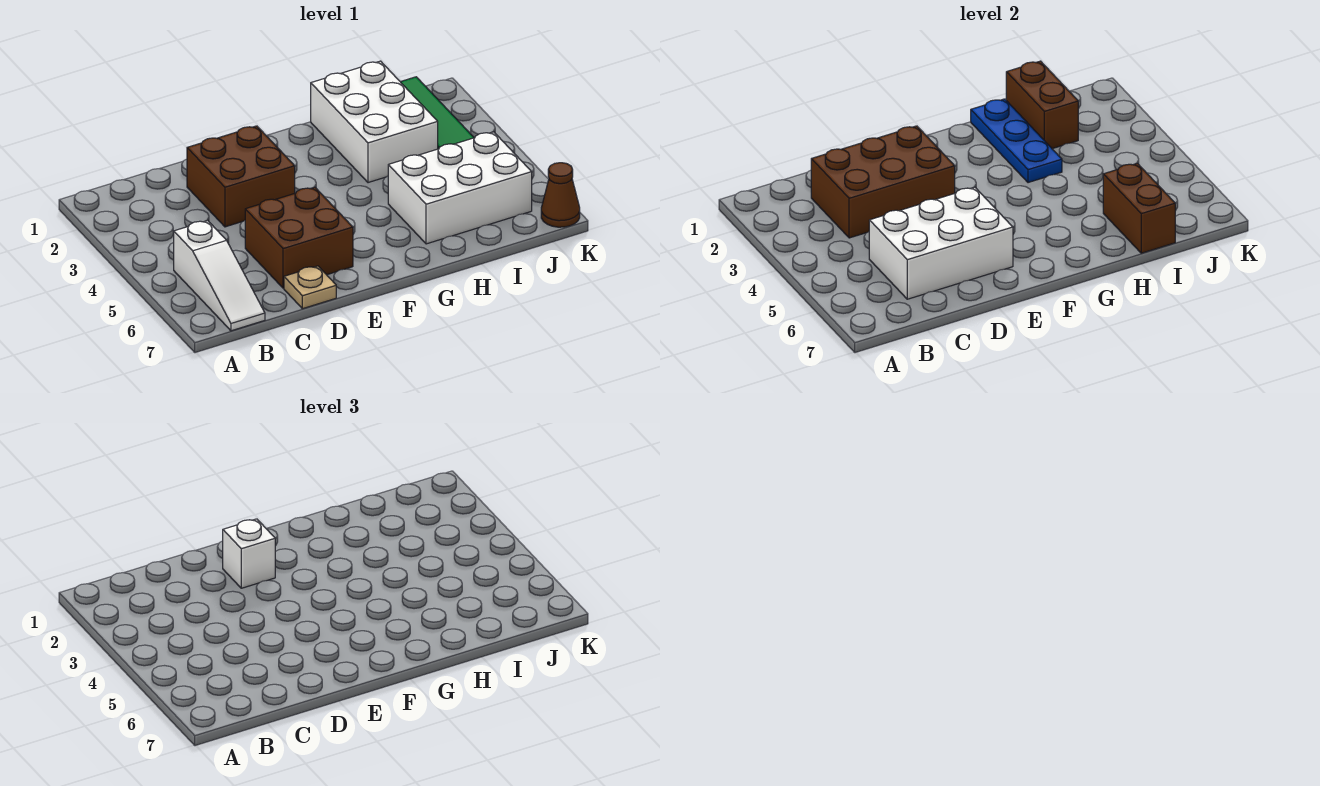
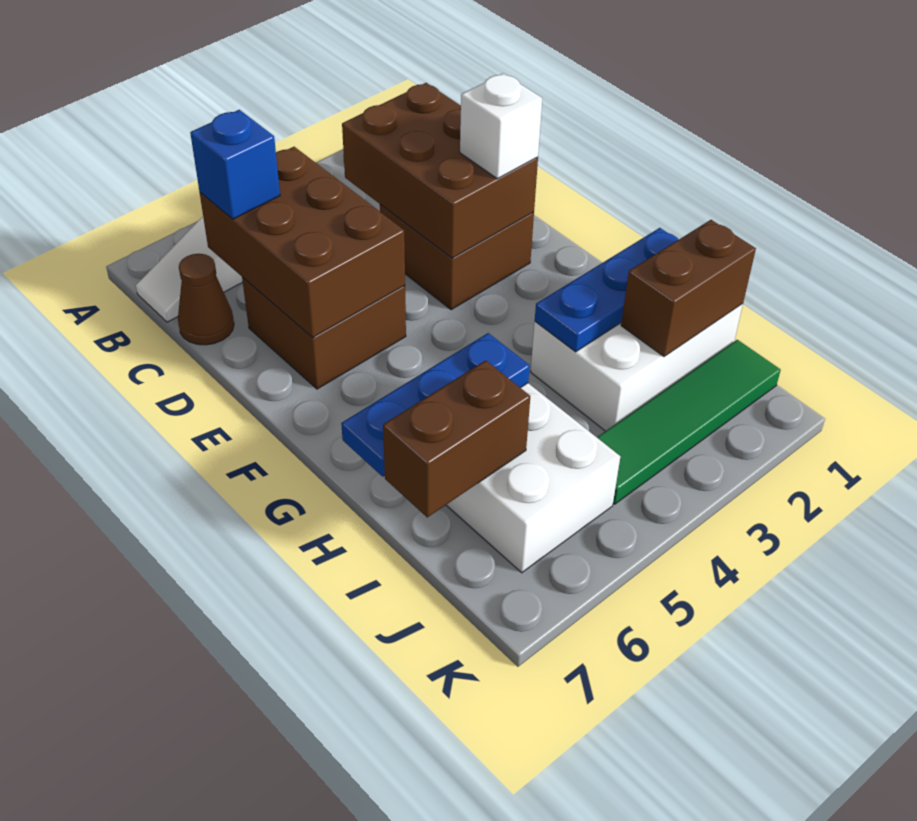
white 2x3 brick [869,187,1013,299] -> brown 2x3 brick [200,147,405,338]
none -> blue 1x1 brick [190,110,280,219]
tan 1x1 plate [284,266,336,309] -> none
none -> blue 1x3 plate [341,333,530,477]
brown 1x1 cone [541,163,580,227] -> brown 1x1 cone moved to [178,254,234,345]

